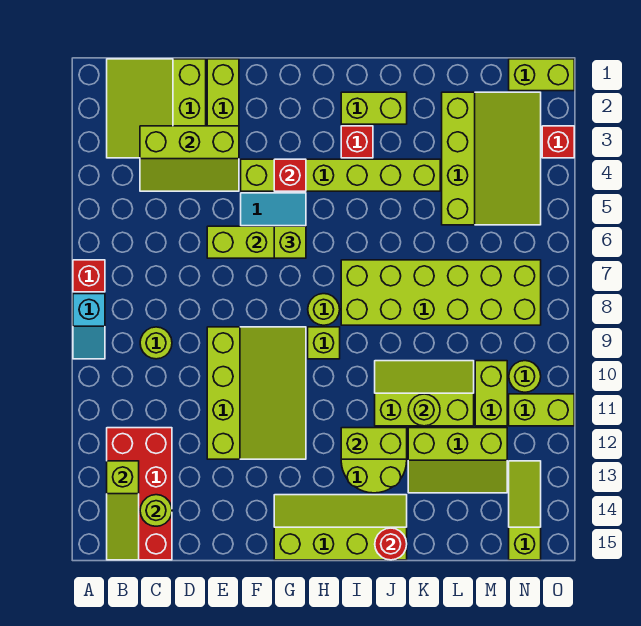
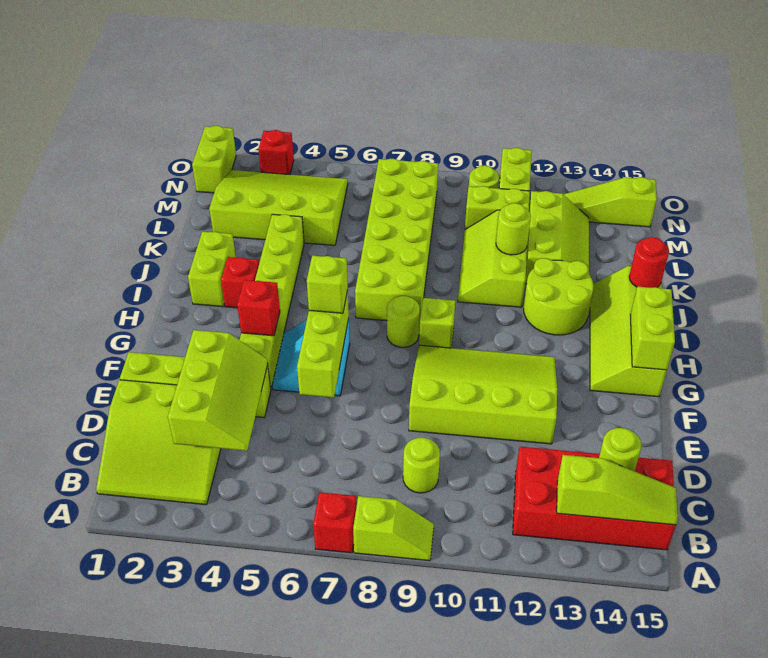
cyan 1x2 slope [73,294,105,359] -> lime 1x2 slope [353,496,434,561]
lime 1x2 brick [341,428,407,459] -> lime 1x2 brick moved to [630,287,675,370]

